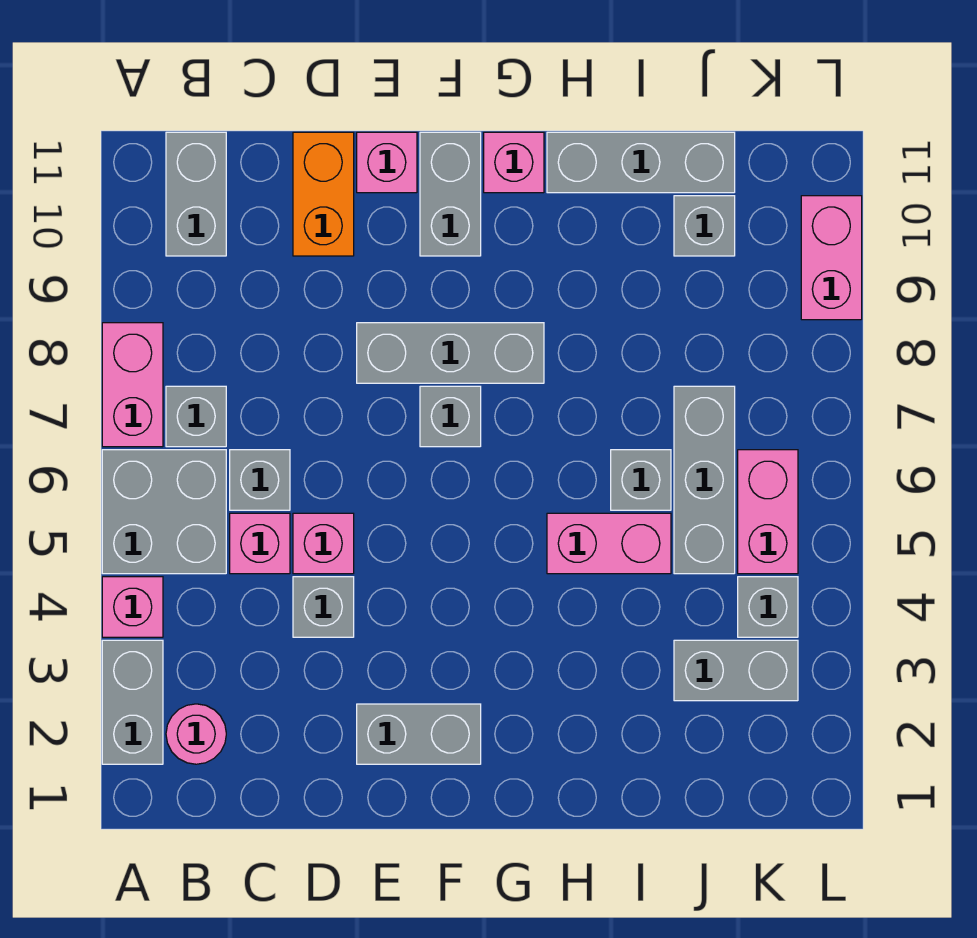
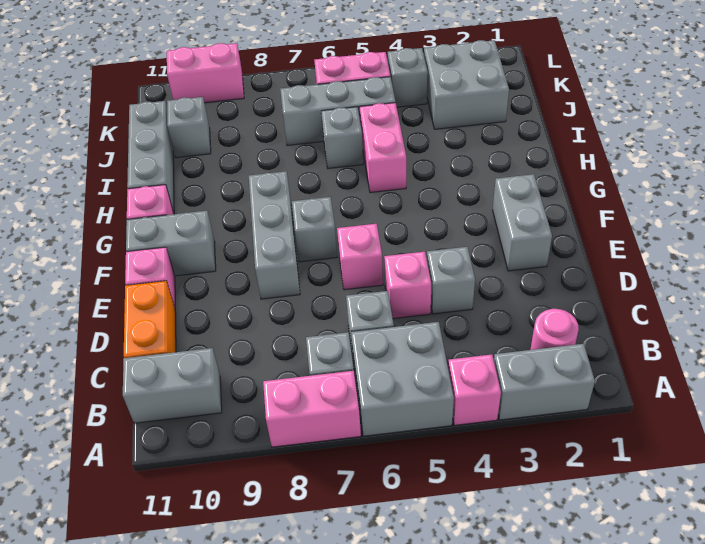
pink 1x1 brick [230,513,290,574] -> pink 1x1 brick moved to [337,224,383,290]
orange 1x2 brick [293,132,354,256] -> orange 1x2 brick turned to [124,281,176,358]
grey 1x2 brick [674,640,798,701] -> grey 2x2 brick [424,40,509,129]

